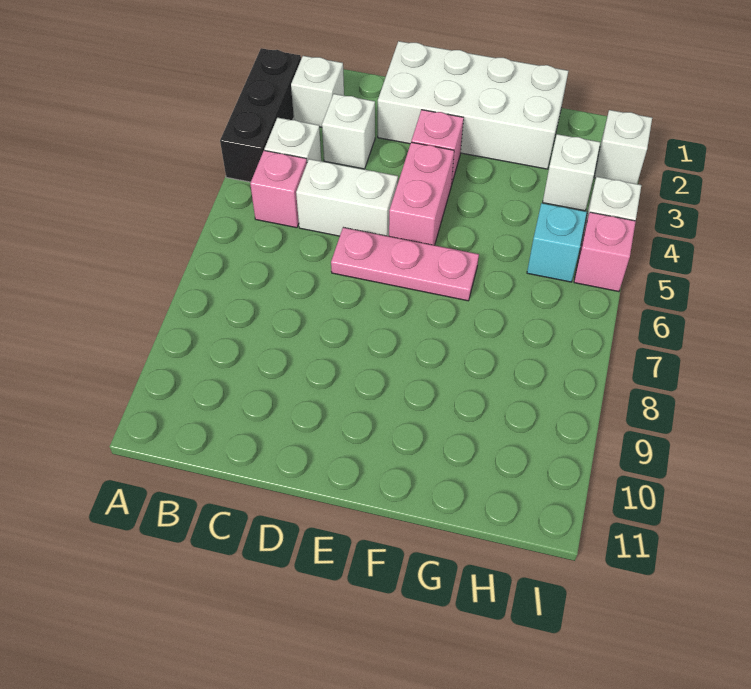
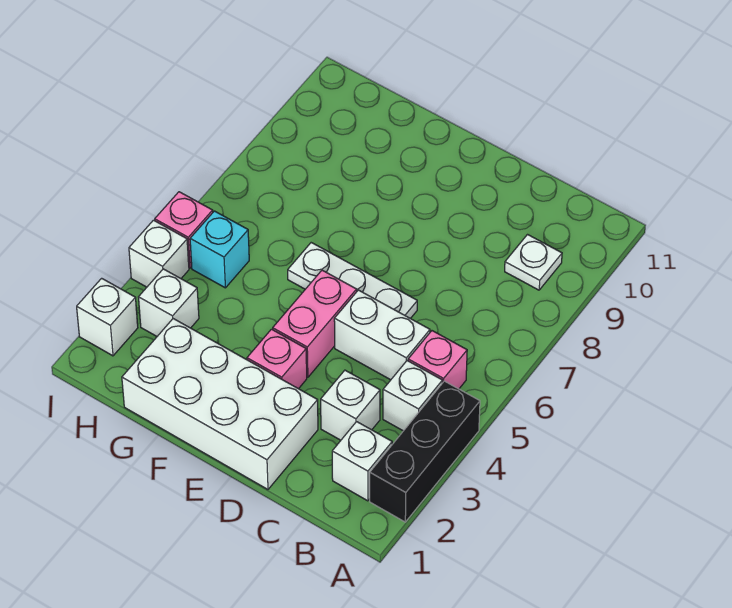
none -> white 1x1 plate [505,235,562,290]
pink 1x3 plate [331,227,479,301] -> white 1x3 plate [288,243,417,319]

